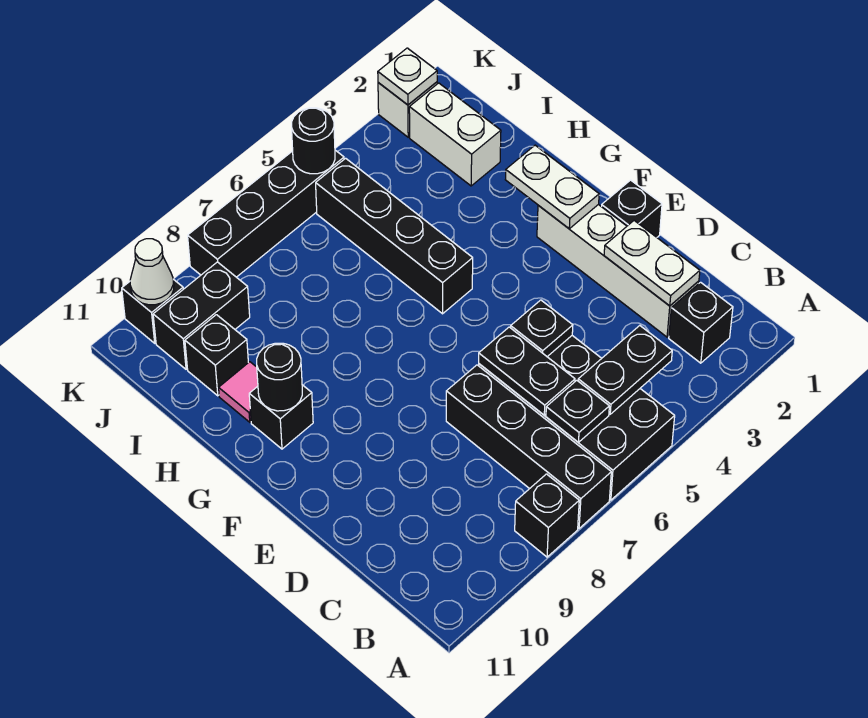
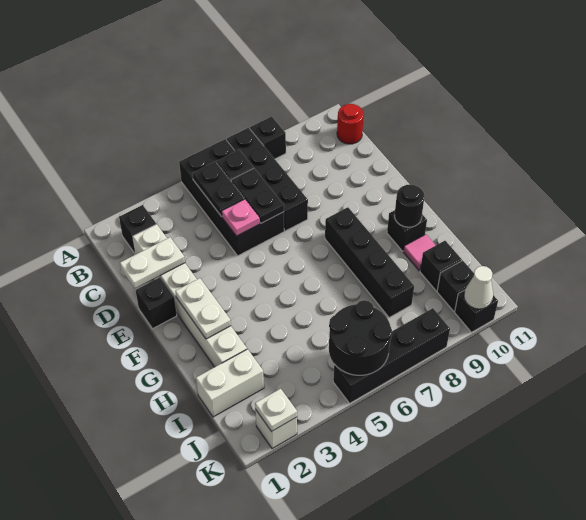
black 1x2 plate [578,326,672,414] -> black 1x2 plate turned to [192,162,244,217]
none -> red 1x1 round brick [337,104,364,144]
white 1x4 brick [537,205,699,337] -> white 1x6 brick [133,224,247,367]
white 1x2 plate [604,221,700,306] -> white 1x2 plate turned to [120,237,185,288]
black 1x1 plate [511,300,573,357] -> pink 1x1 plate [222,199,260,236]
black 1x4 brick [316,158,473,314] -> black 1x4 brick moved to [325,207,414,318]
white 1x2 brick [409,83,501,186] -> white 1x2 brick turned to [196,349,264,417]
black 1x2 brick [153,262,250,369] -> black 1x1 brick [437,260,474,311]
black 1x1 round brick [292,108,335,174] -> black 2x2 round brick [329,300,392,375]

